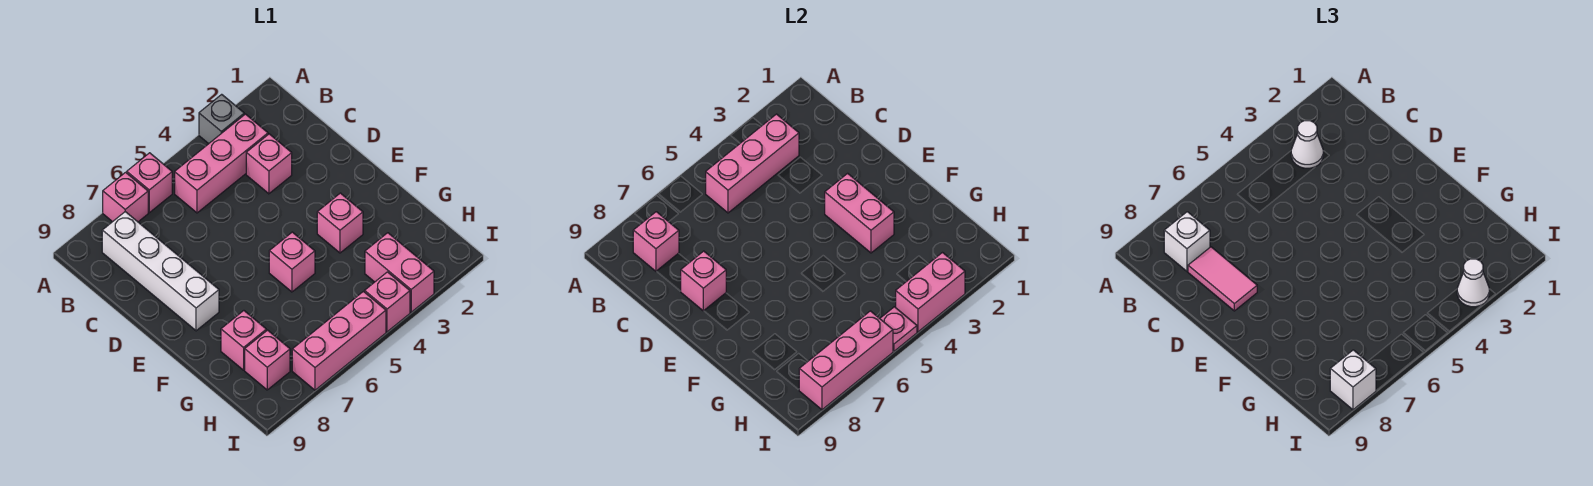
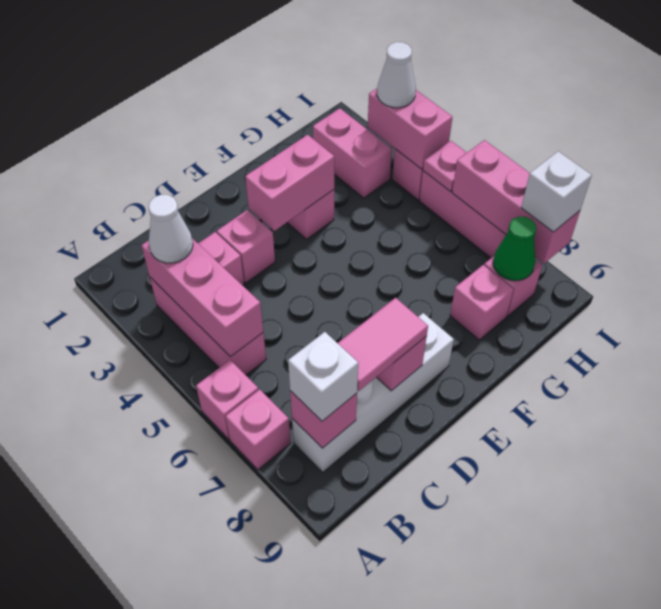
grey 1x1 brick [199,94,244,144] -> none
pink 1x1 brick [269,232,315,292] -> pink 1x1 brick moved to [217,210,275,283]
pink 1x2 brick [365,233,434,312] -> pink 1x2 brick turned to [313,108,392,198]
none -> green 1x1 cone [493,217,536,281]

